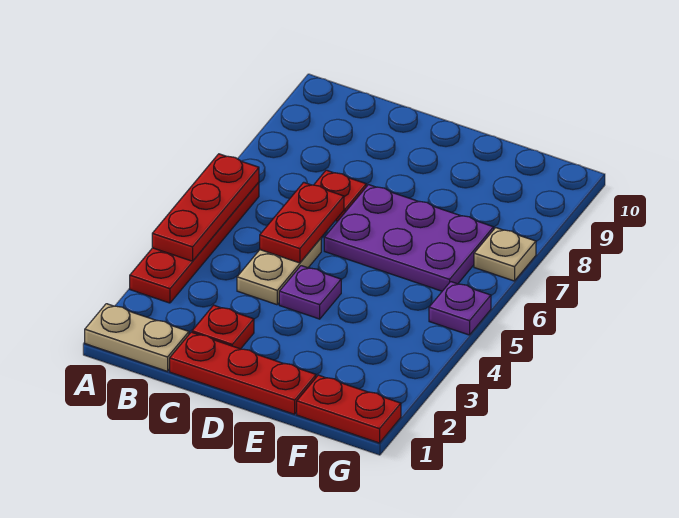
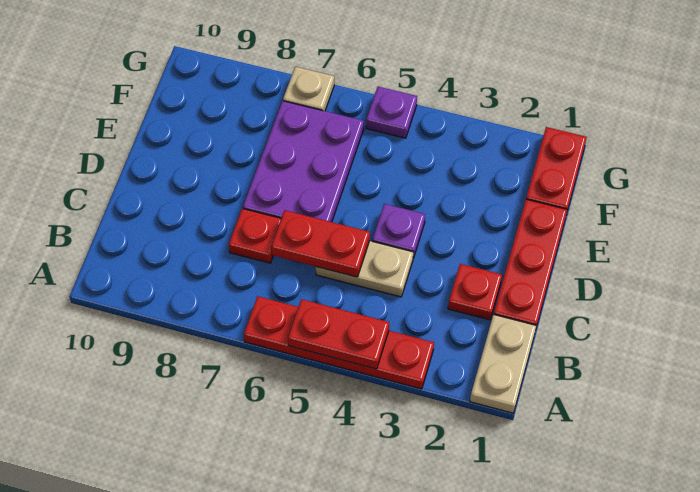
red 1x3 plate [152,154,259,261] -> red 1x2 plate [288,299,389,369]

